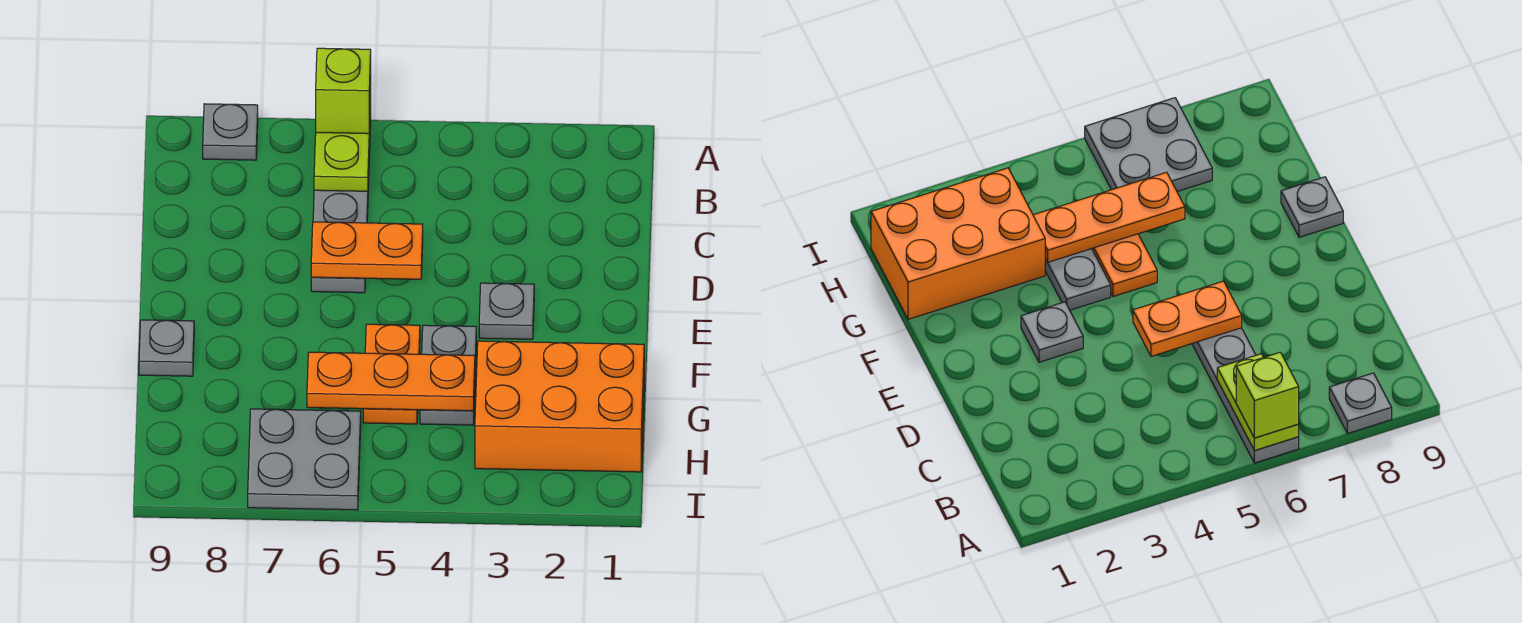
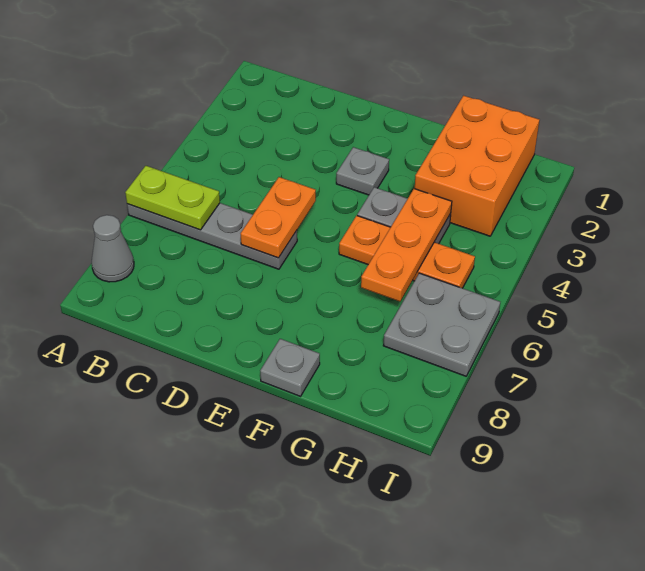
lime 1x1 brick [316,48,371,134] -> none
grey 1x1 plate [203,104,258,160] -> grey 1x1 cone [92,215,134,282]
orange 1x2 plate [363,324,420,424] -> orange 1x3 plate [339,216,475,288]

